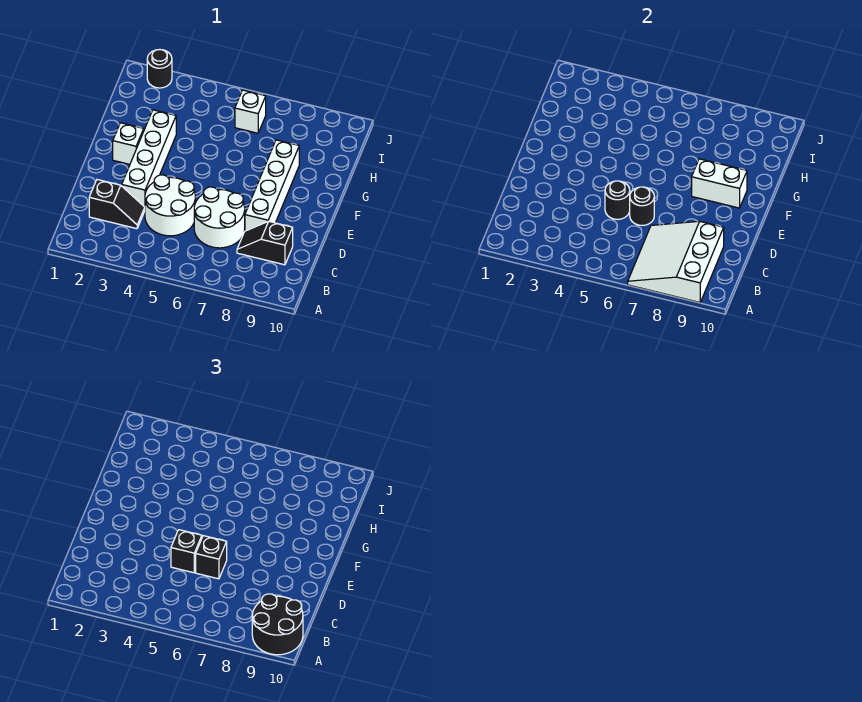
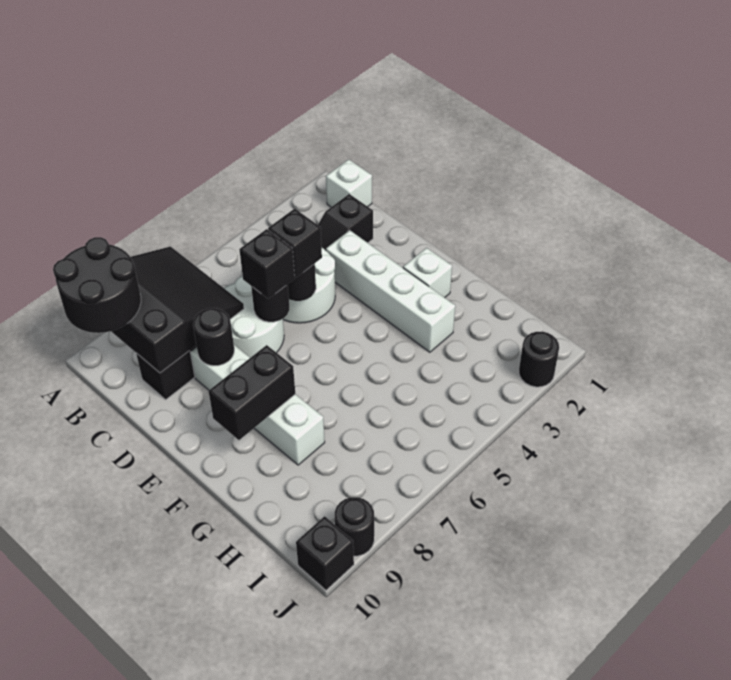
white 3x3 slope [628,221,724,302] -> black 3x3 slope [111,247,244,373]
none -> black 1x1 round brick [193,308,234,366]
white 1x2 brick [692,159,747,208] -> black 1x2 brick [209,345,295,440]
white 1x1 brick [235,90,266,133] -> white 1x1 brick moved to [326,159,372,207]
none -> black 1x1 round brick [335,497,374,556]
none -> black 1x1 brick [296,516,354,590]

